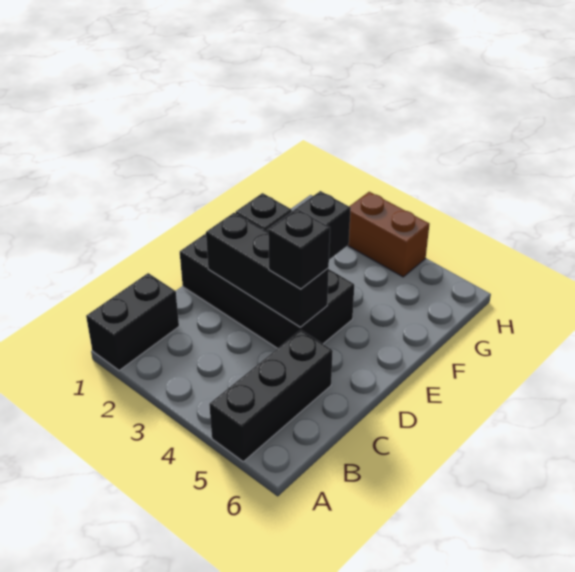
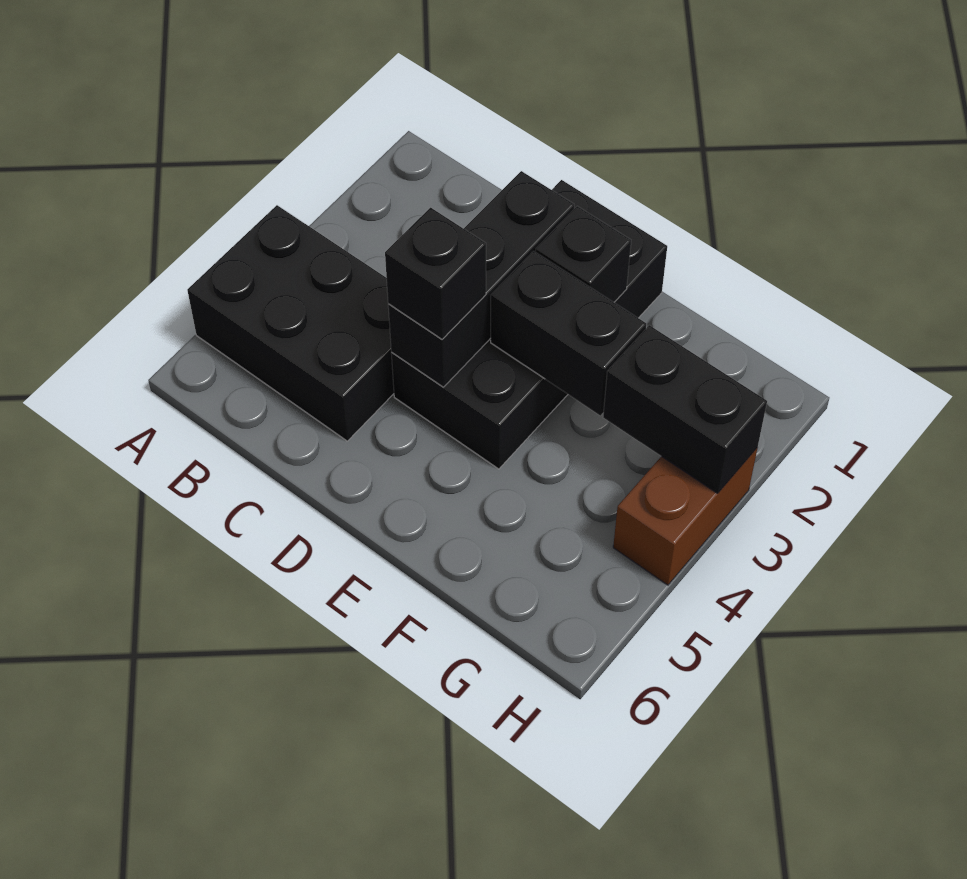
black 1x2 brick [86,273,179,371] -> black 1x2 brick moved to [603,325,767,493]
black 1x3 brick [209,330,333,461] -> black 2x3 brick [187,205,394,441]

